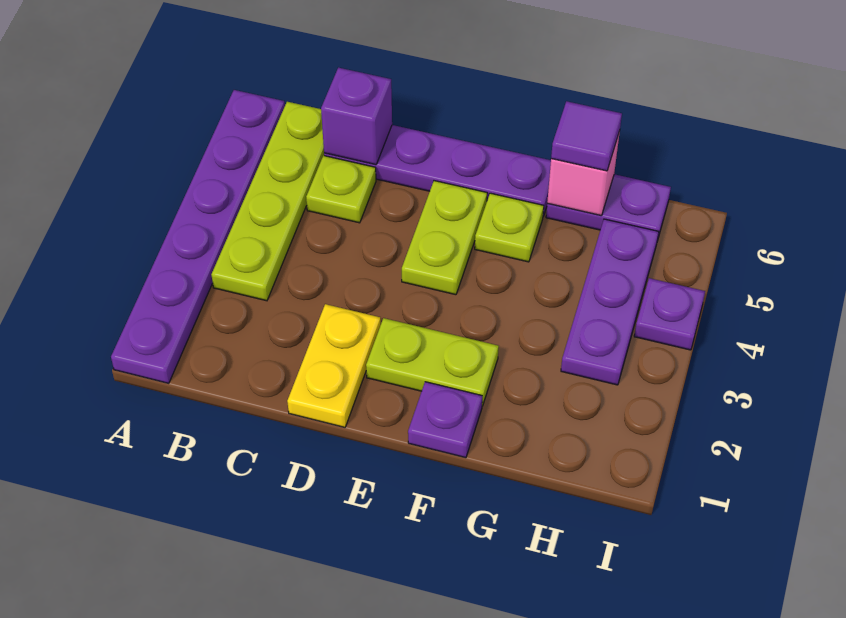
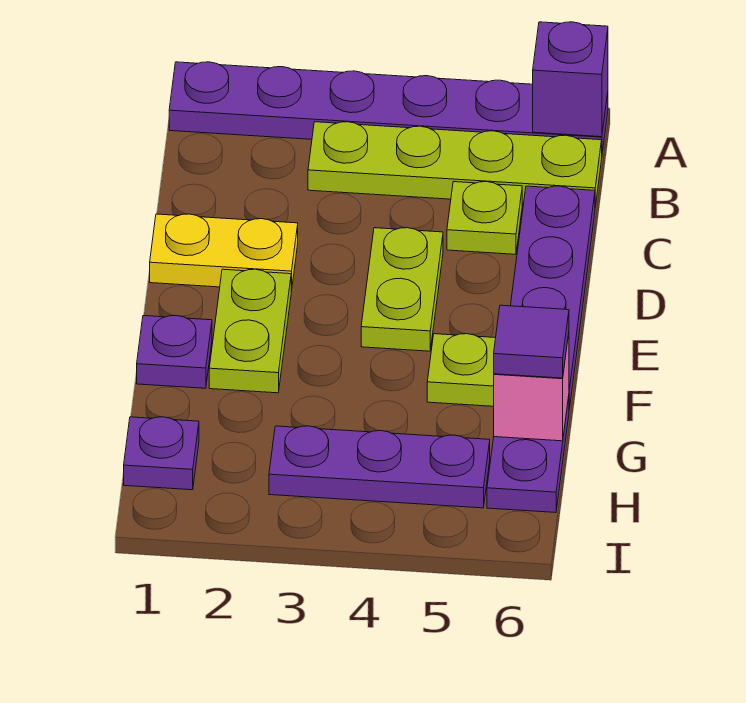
purple 1x1 brick [321,68,392,165] -> purple 1x1 brick moved to [533,22,608,137]
lime 1x2 plate [402,181,487,295] -> lime 1x2 plate turned to [361,228,443,351]
purple 1x1 plate [634,278,705,350] -> purple 1x1 plate moved to [124,417,199,490]

